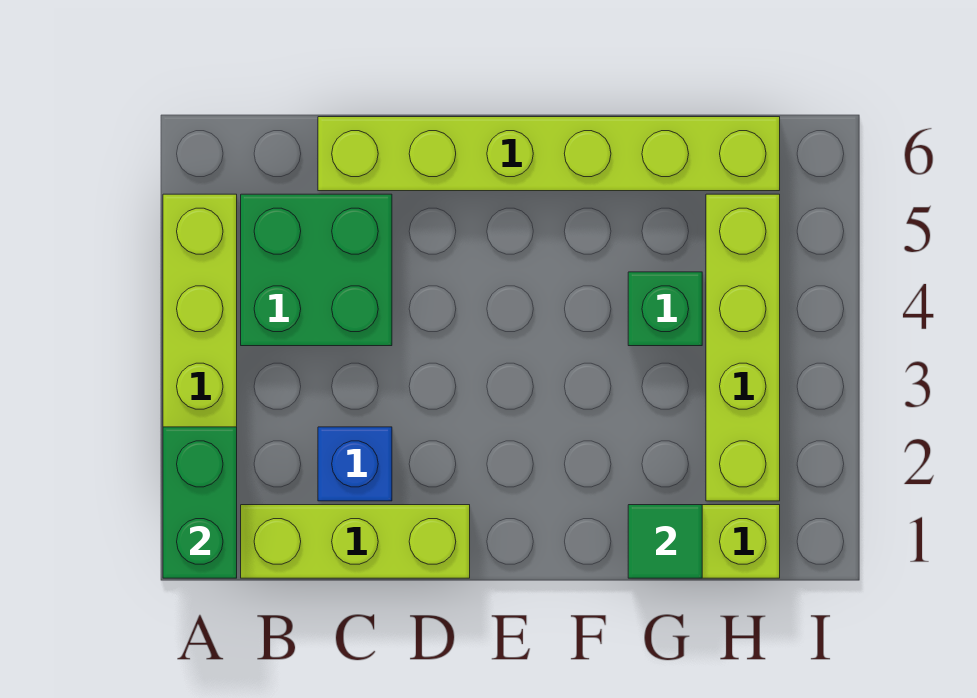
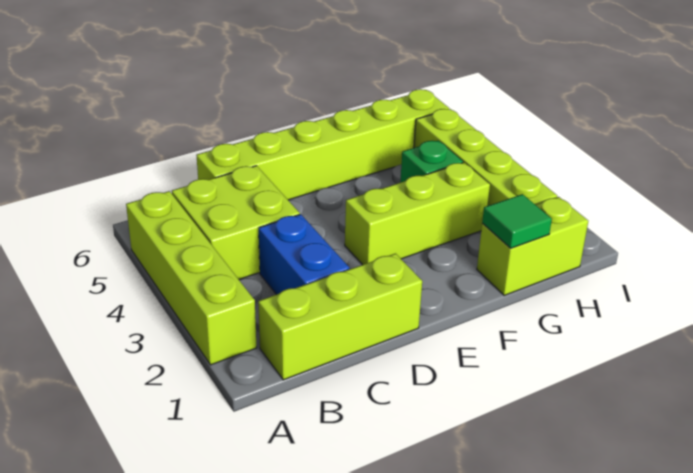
green 1x2 brick [163,427,237,578] -> none
green 2x2 brick [241,194,392,346] -> lime 2x2 brick [172,166,300,279]
blue 1x1 brick [318,427,392,501] -> blue 1x2 brick [259,214,349,295]
none -> lime 1x3 brick [345,163,490,265]

